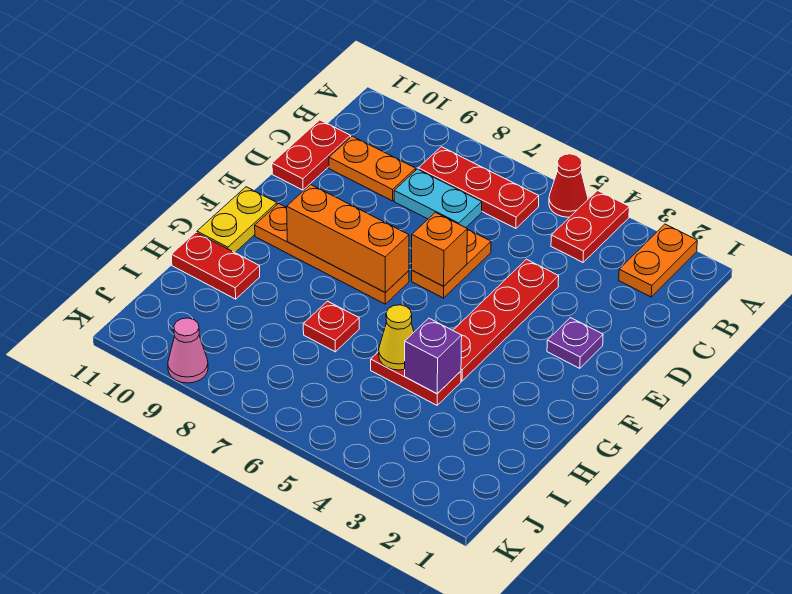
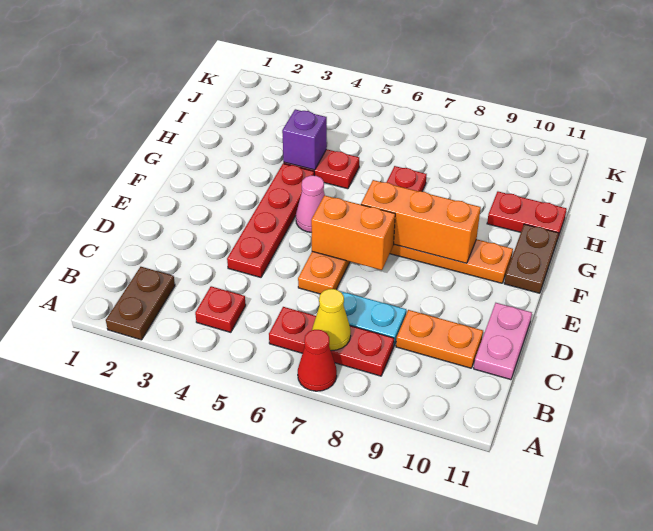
orange 1x2 plate [619,224,697,297] -> brown 1x2 plate [106,267,175,340]
red 1x2 plate [551,191,629,262] -> red 1x1 plate [195,286,246,332]
red 1x1 cone [549,154,588,217] -> red 1x1 cone moved to [298,330,337,391]
red 1x2 plate [272,120,351,190] -> pink 1x2 plate [474,303,532,380]
purple 1x1 plate [547,318,603,368] -> none
orange 1x1 brick [412,212,467,286] -> orange 1x2 brick [311,195,395,270]
yellow 1x2 plate [197,187,277,253] -> brown 1x2 plate [504,224,559,293]
yellow 1x1 cone [379,305,414,370] -> yellow 1x1 cone moved to [312,289,351,351]
pink 1x1 cone [168,318,208,383] -> pink 1x1 cone moved to [296,175,325,232]

